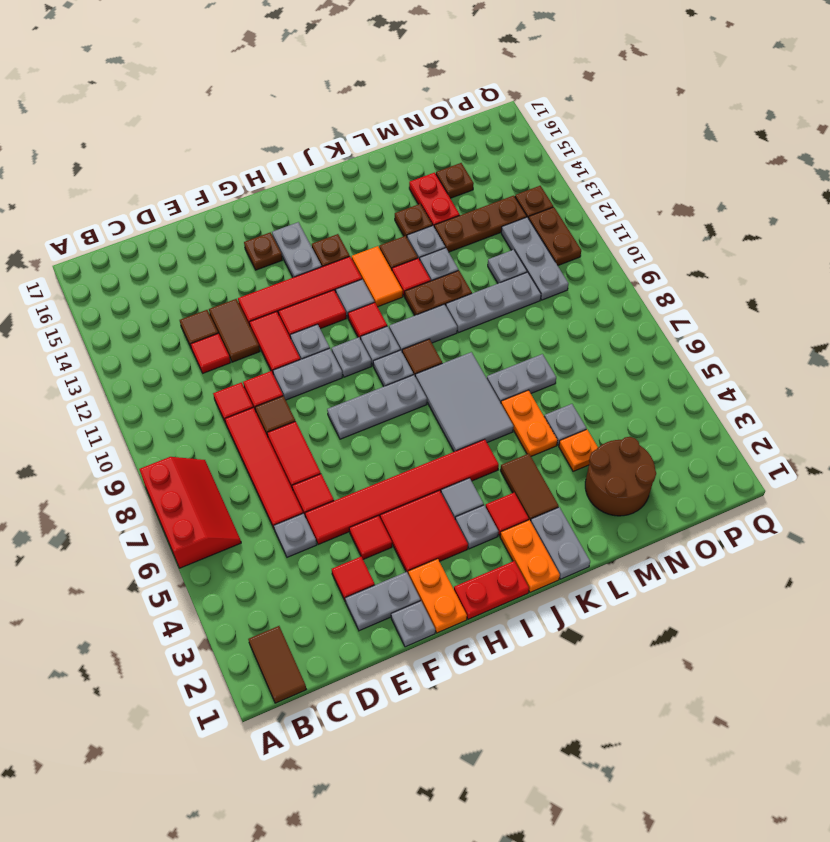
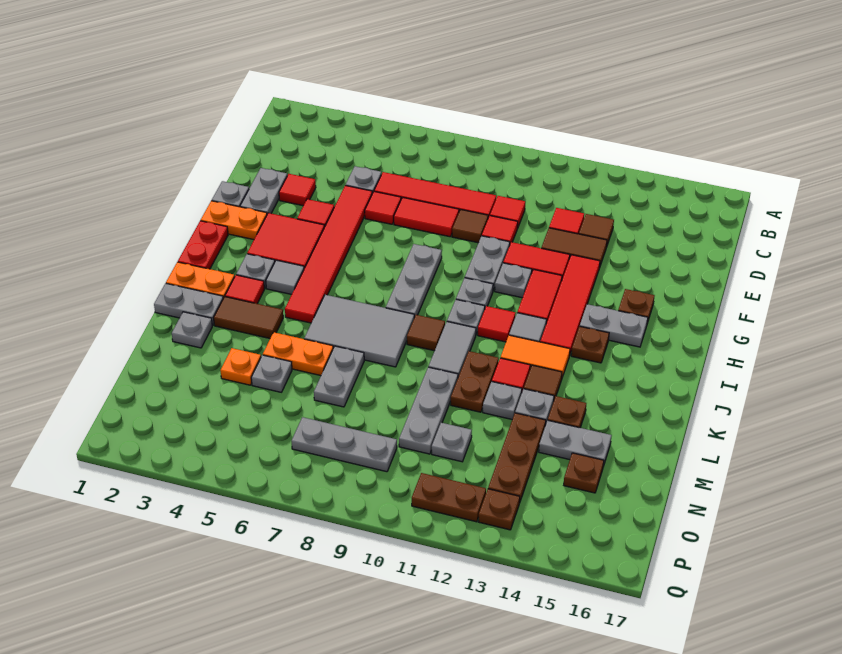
red 2x3 slope [139,457,241,568] -> none
brown 1x2 tile [248,626,306,703] -> none
grey 1x1 plate [373,350,413,386] -> grey 1x1 plate moved to [172,312,212,348]
brown 2x2 round brick [585,437,656,516] -> none
red 1x2 plate [409,172,460,226] -> grey 1x2 plate [539,420,612,467]
grey 1x3 plate [501,217,569,300] -> grey 1x3 plate moved to [292,417,397,472]

